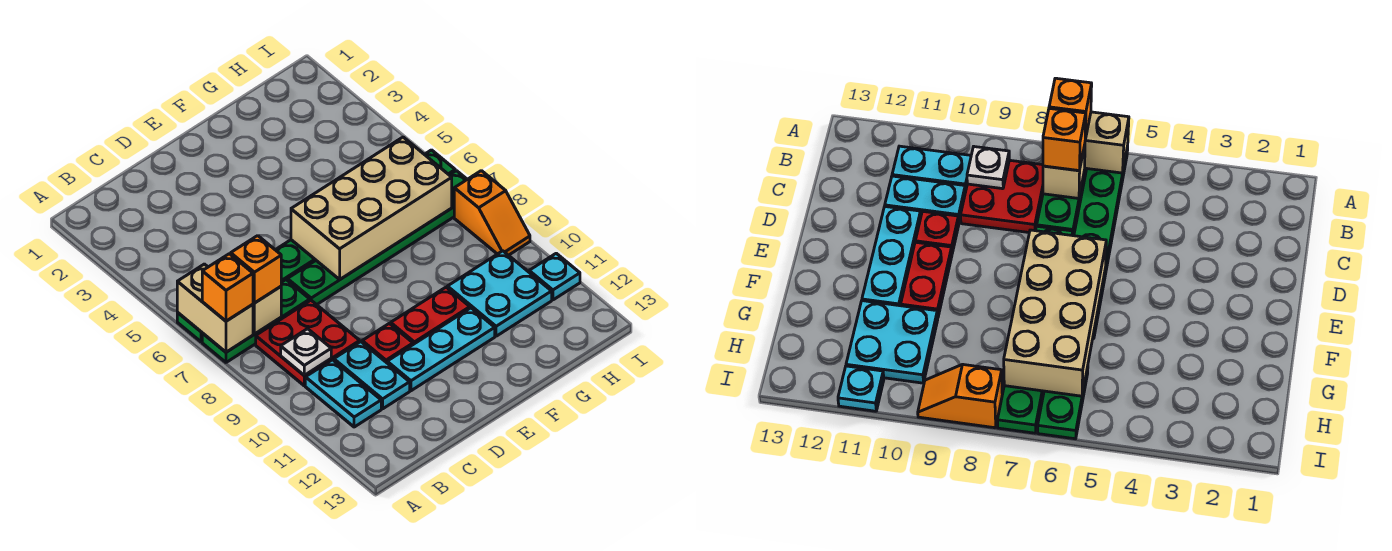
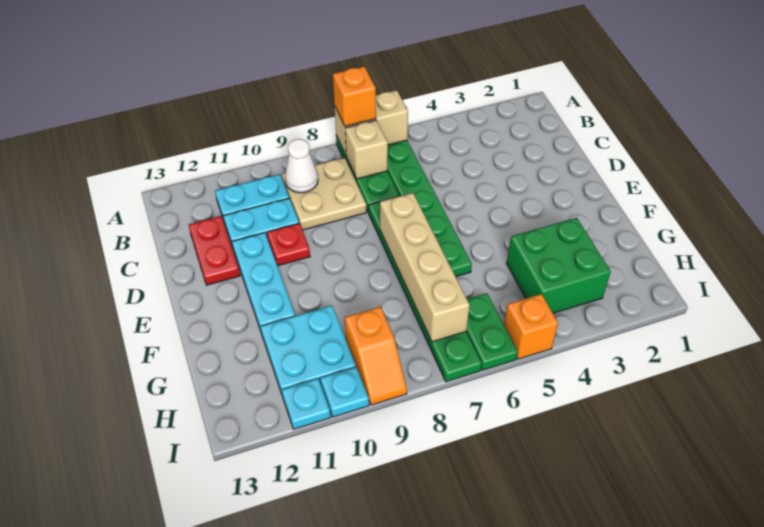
orange 1x1 brick [231,236,281,303] -> orange 1x1 brick moved to [504,294,558,359]
red 2x2 plate [256,300,360,386] -> tan 2x2 plate [282,158,366,230]
white 1x1 plate [281,329,331,375] -> white 1x1 cone [285,139,318,193]
tan 2x4 brick [291,137,452,279] -> tan 1x4 brick [380,193,470,342]
red 1x2 plate [391,287,470,344] -> red 1x2 plate moved to [189,216,240,285]
none -> green 2x2 brick [507,218,611,313]
orange 1x2 slope [454,171,530,255] -> orange 1x2 slope turned to [345,307,407,405]
none -> cyan 1x1 plate [320,367,369,417]

